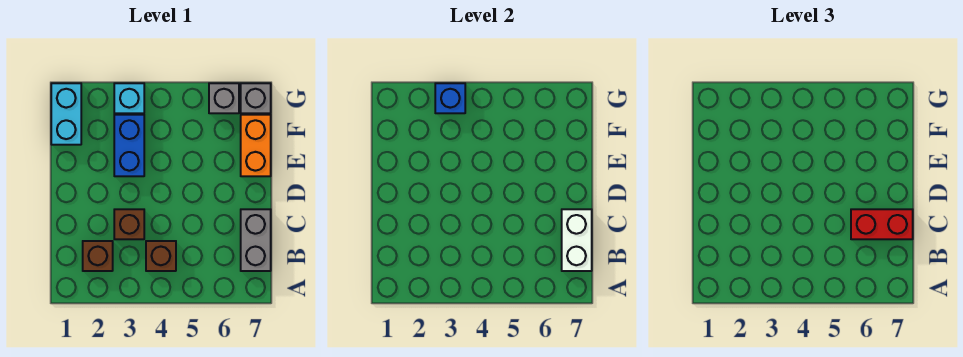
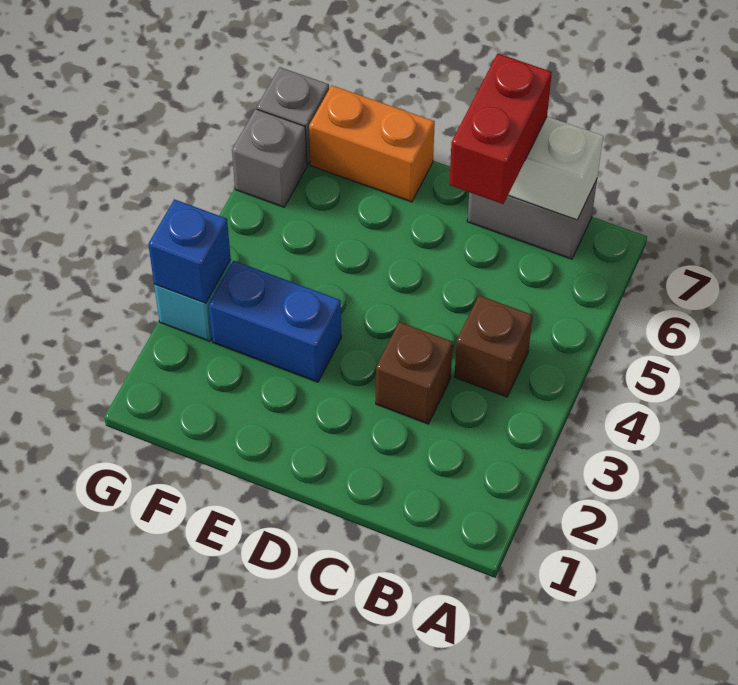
brown 1x1 brick [83,241,113,271] -> none
cyan 1x2 brick [51,83,81,145] -> none

